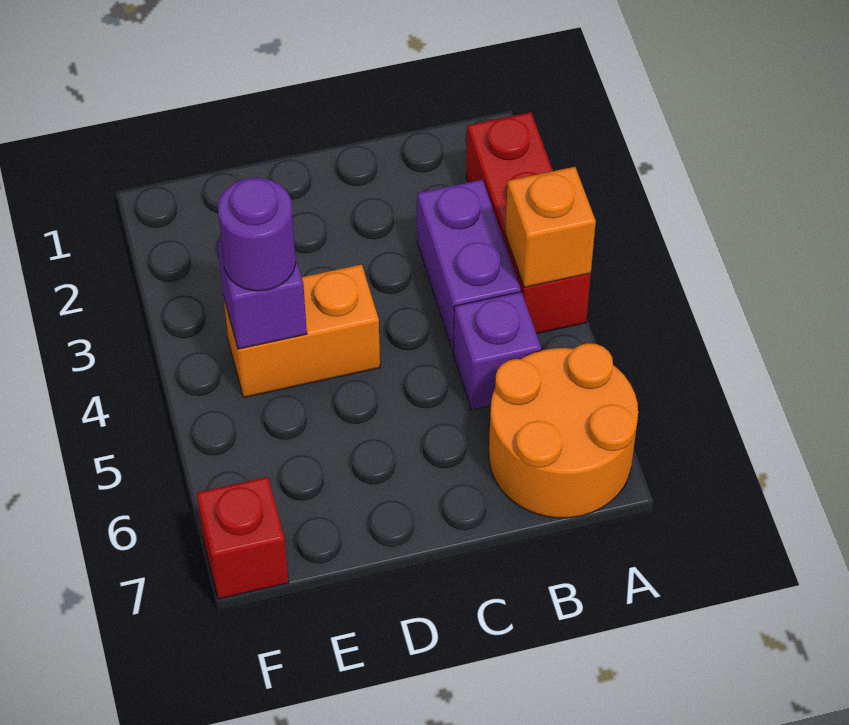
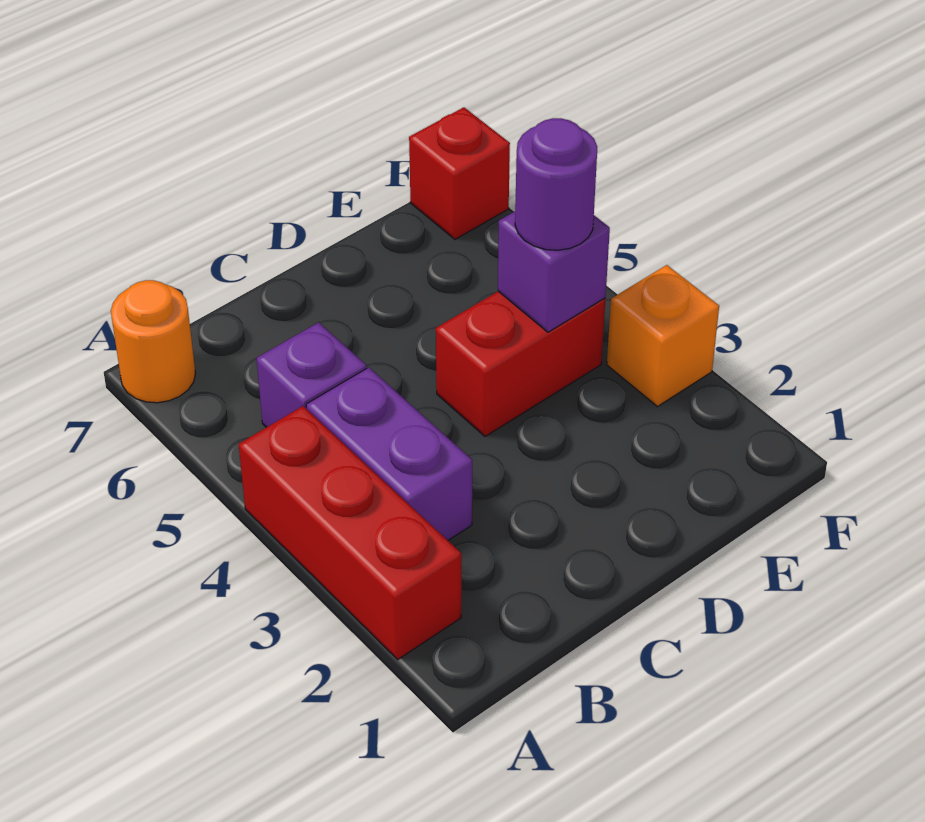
orange 1x1 brick [505,167,596,287] -> orange 1x1 brick moved to [607,265,719,406]
orange 2x2 round brick [489,343,638,518] -> orange 1x1 round brick [111,280,196,403]
orange 1x2 brick [223,264,380,398] -> red 1x2 brick [436,291,605,436]

